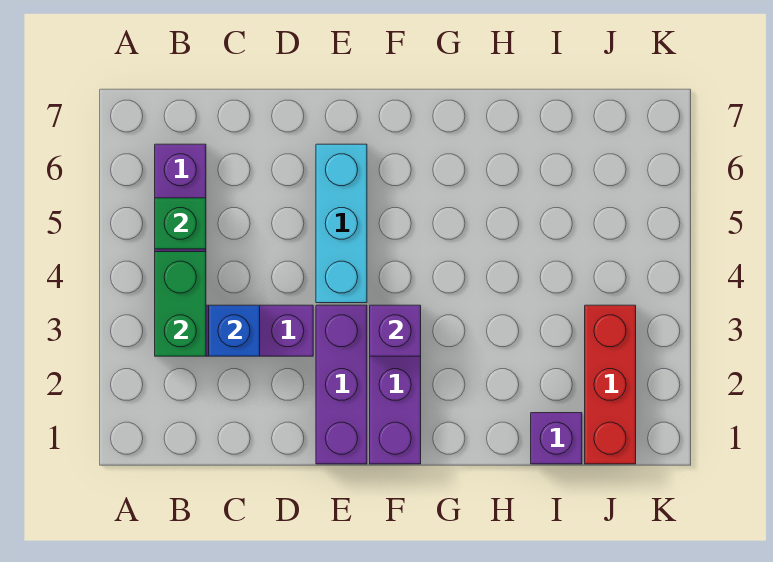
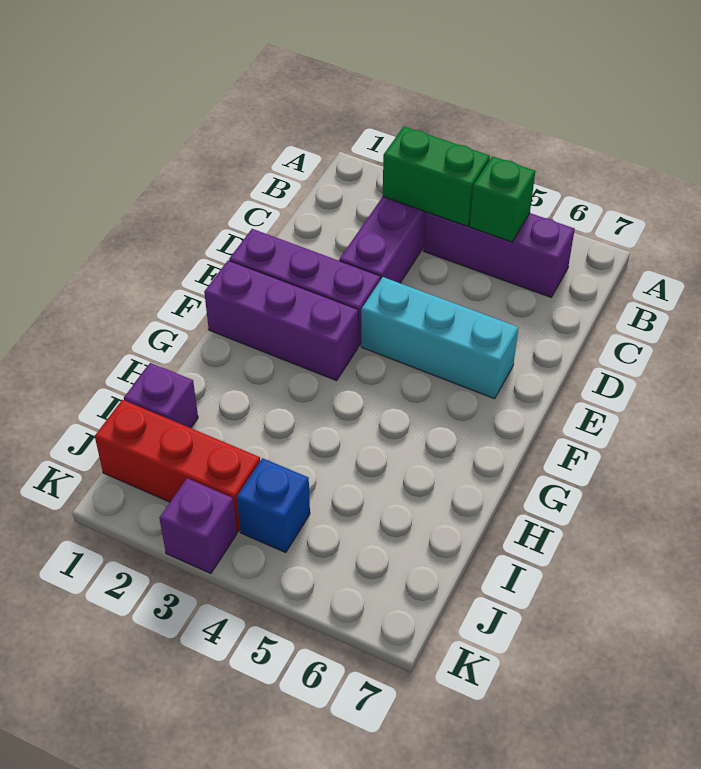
blue 1x1 brick [209,305,260,356] -> blue 1x1 brick moved to [237,458,310,553]
purple 1x1 brick [370,305,421,356] -> purple 1x1 brick moved to [159,478,237,573]

